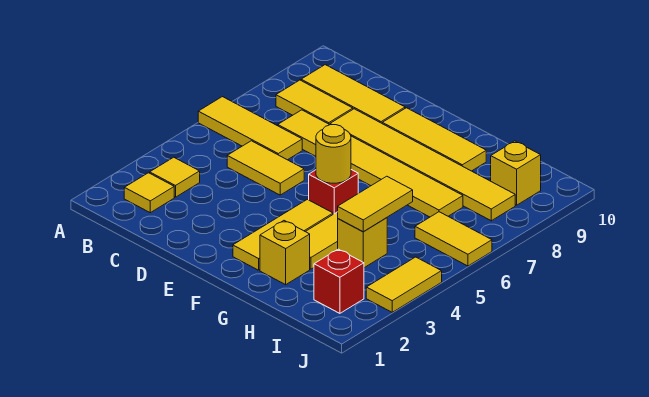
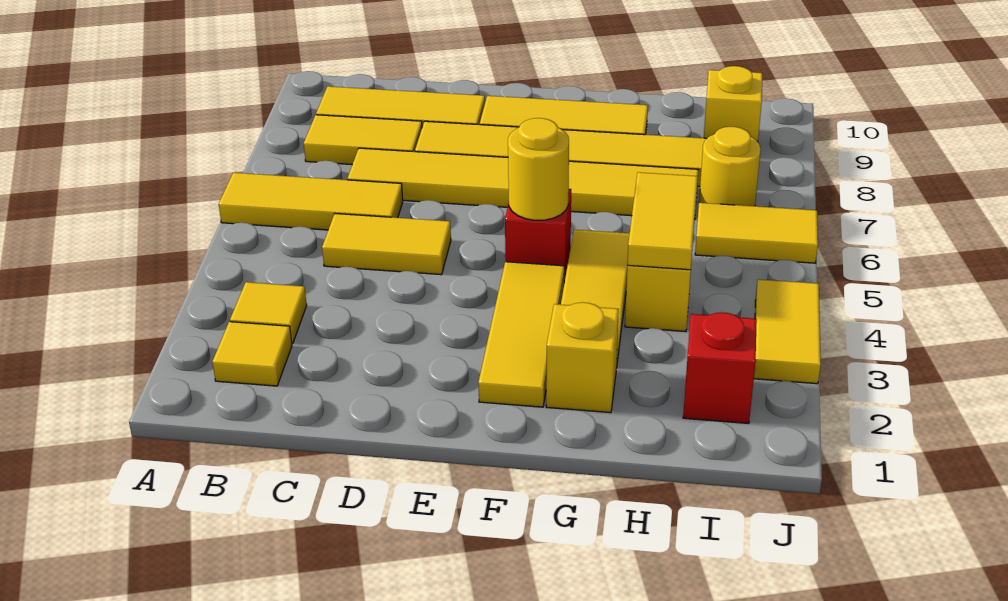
none -> yellow 1x1 round brick [699,127,761,206]

